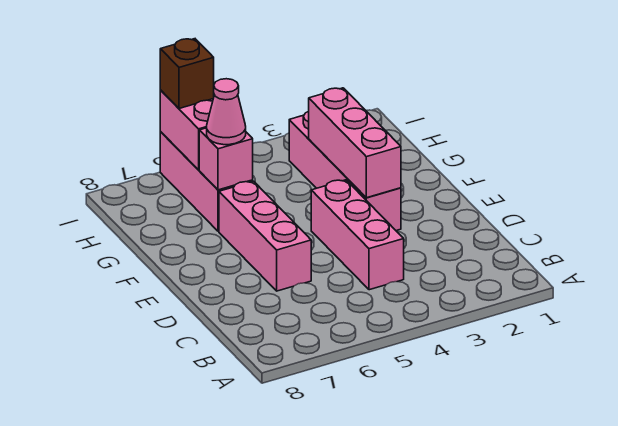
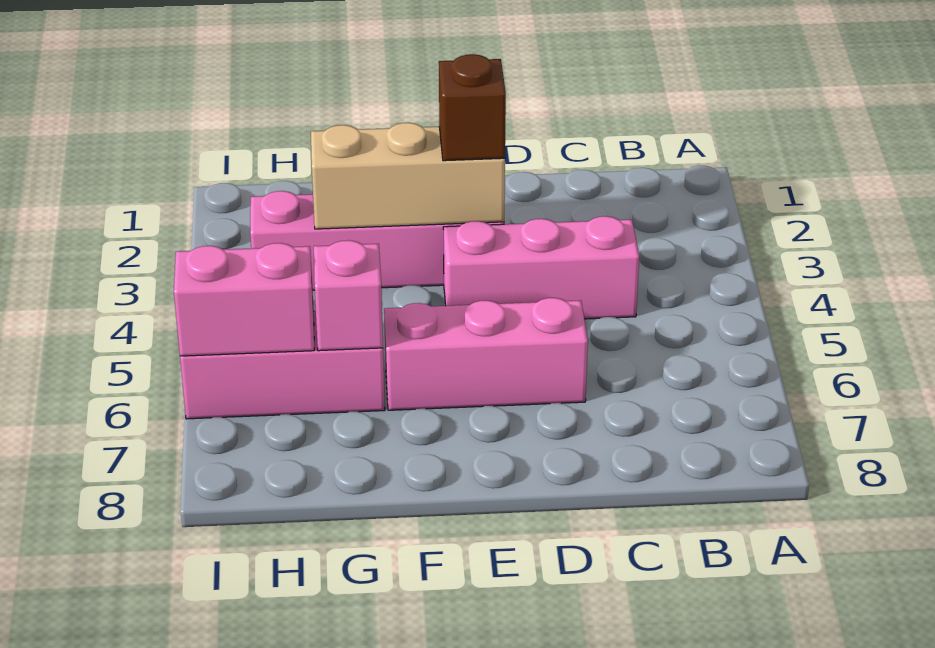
pink 1x3 brick [309,88,401,198] -> tan 1x3 brick [311,123,505,229]
pink 1x1 cone [207,79,246,145] -> none
brown 1x1 brick [160,39,214,109] -> brown 1x1 brick moved to [439,54,506,161]

